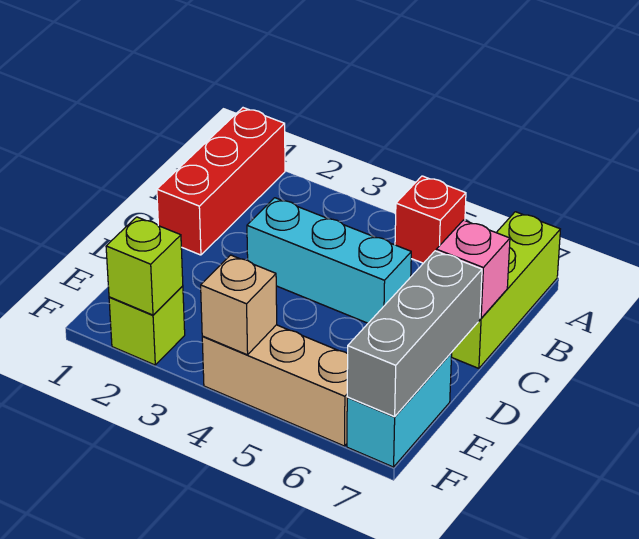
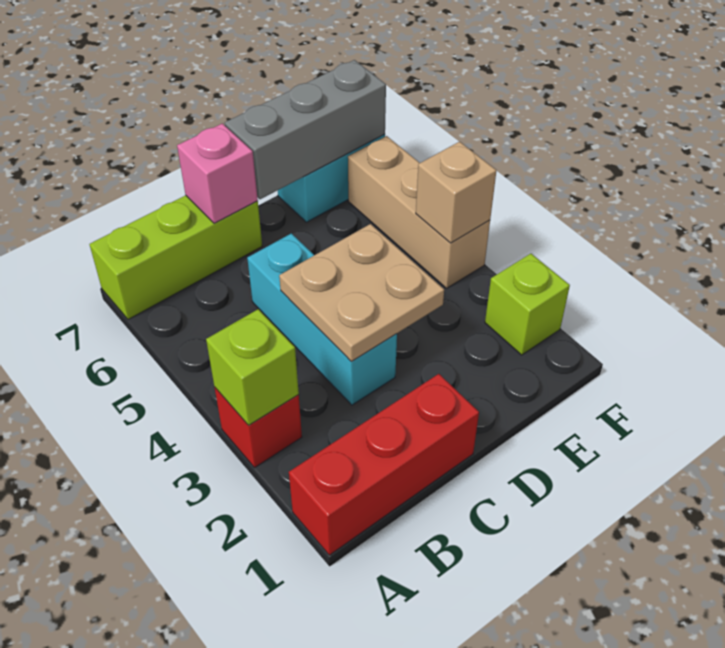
red 1x1 brick [395,176,466,263] -> red 1x1 brick moved to [215,388,302,467]
none -> tan 2x2 plate [279,224,444,361]
lime 1x1 brick [106,217,183,315] -> lime 1x1 brick moved to [206,309,299,425]

